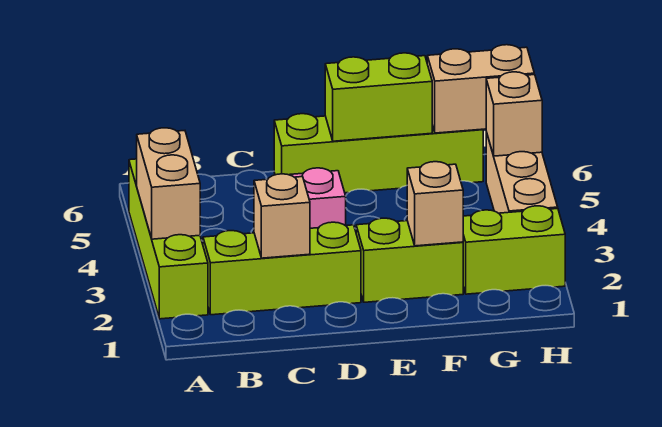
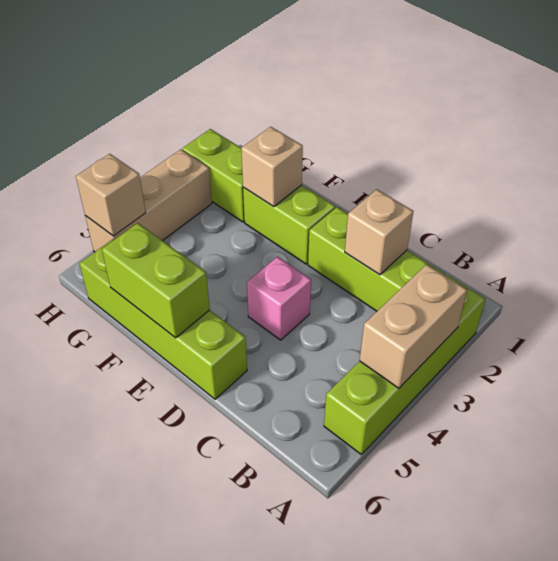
tan 1x2 brick [427,45,534,133] -> none

